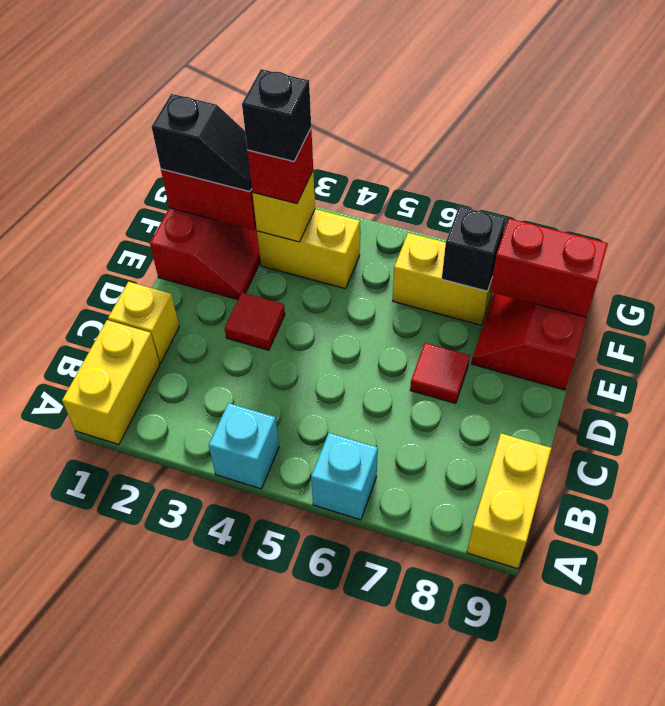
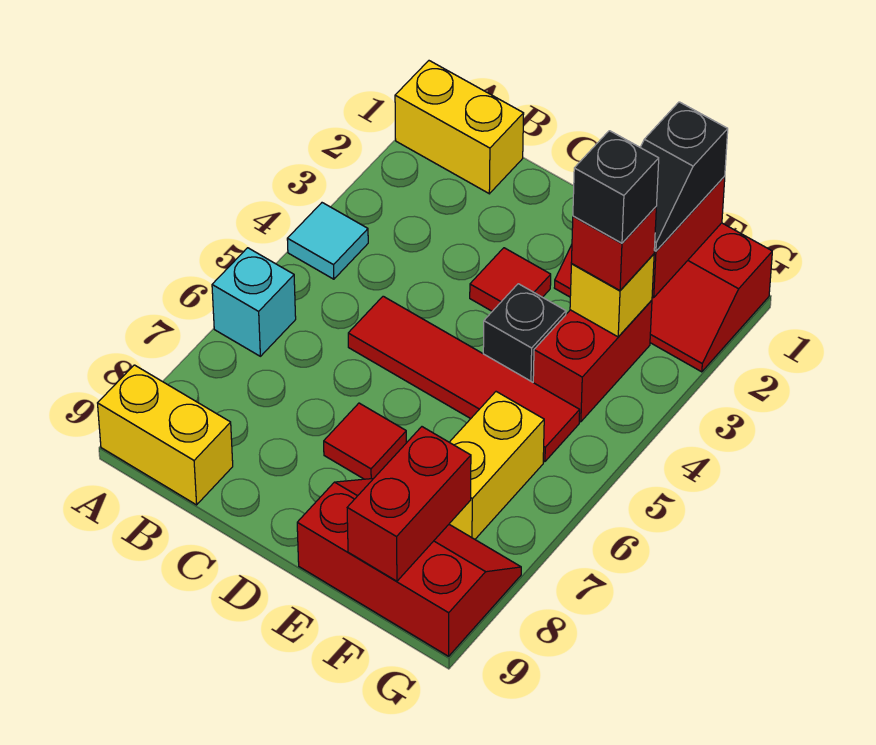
cyan 1x1 brick [209,403,279,489] -> cyan 1x1 tile [287,203,368,279]
yellow 1x1 brick [108,282,179,363] -> none
none -> red 1x4 tile [348,296,580,462]
yellow 1x2 brick [257,209,360,289] -> red 1x2 brick [533,300,652,422]
black 1x1 brick [442,206,506,291] -> black 1x1 brick moved to [483,284,566,382]

